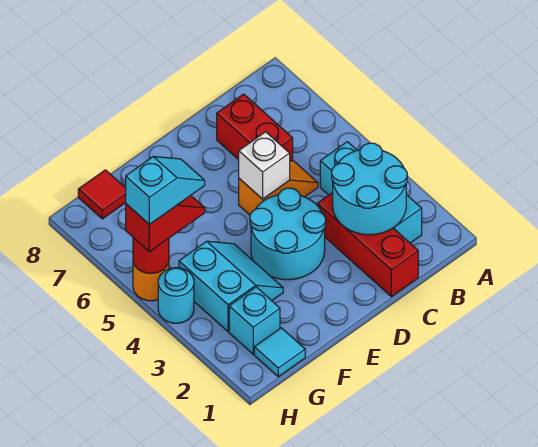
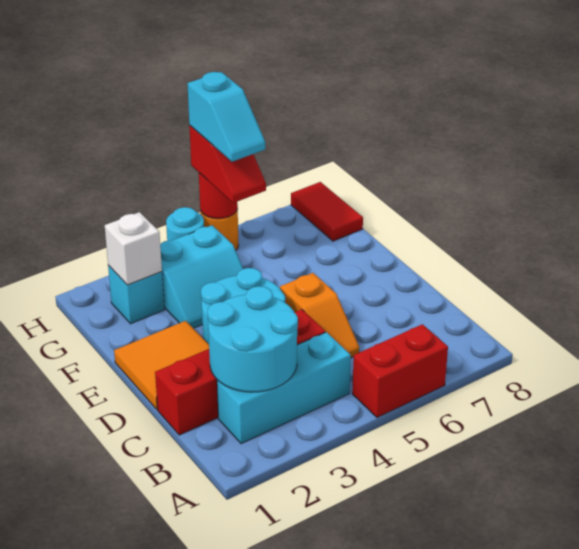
red 1x3 brick [317,192,418,297] -> red 1x4 brick [155,309,325,435]
red 1x2 brick [217,94,293,161] -> red 1x2 brick moved to [352,324,448,418]
none -> orange 2x2 tile [114,321,209,409]
white 1x1 brick [239,132,290,199] -> white 1x1 brick moved to [105,212,162,285]
cyan 1x1 tile [254,328,305,377] -> none
red 1x1 tile [78,170,126,219] -> red 1x2 tile [291,182,363,241]

